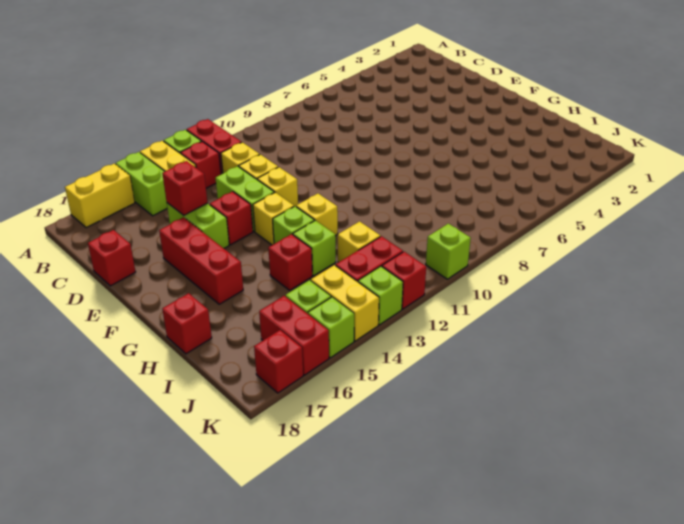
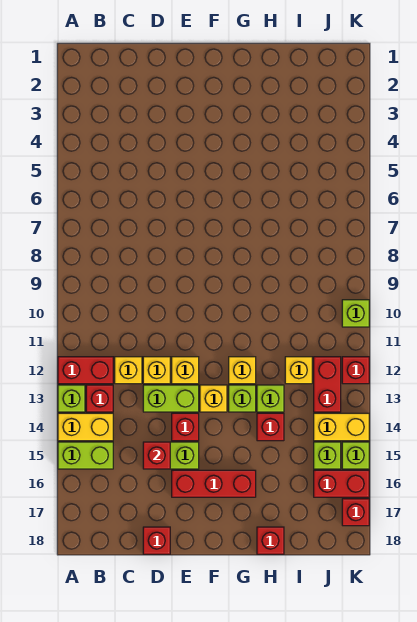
yellow 1x2 brick [65,163,135,228] -> none
lime 1x1 brick [358,266,403,325] -> none

